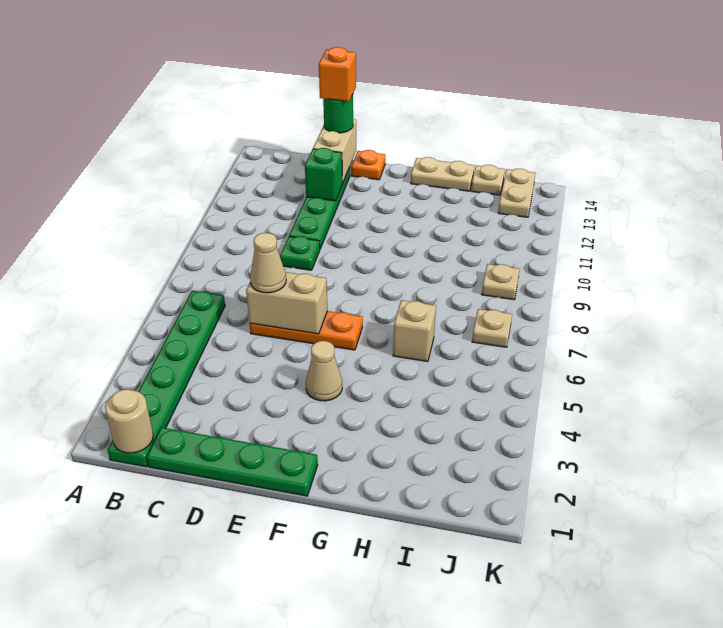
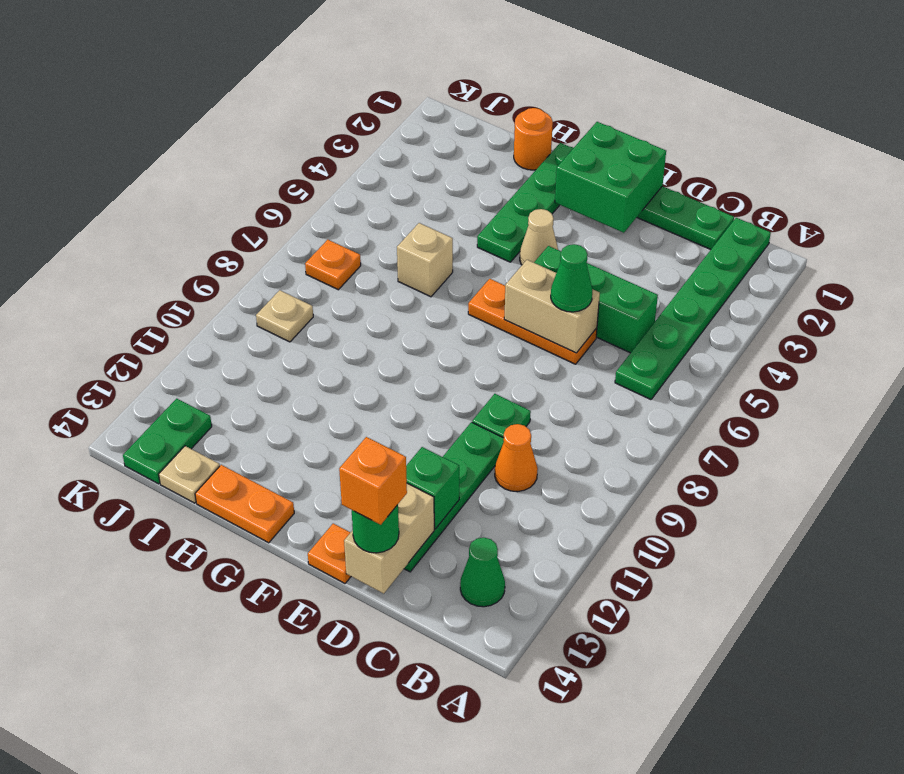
tan 1x1 round brick [105,389,153,453] -> none
none -> green 1x1 cone [460,538,505,607]
none -> green 1x3 brick [534,246,658,353]
none -> orange 1x1 cone [495,424,538,492]
tan 1x1 cone [250,233,286,293] -> green 1x1 cone [551,244,593,312]
none -> green 2x2 brick [555,122,666,233]
none -> green 1x4 plate [477,143,573,262]
tan 1x2 plate [411,157,474,191] -> orange 1x2 plate [195,465,294,543]
none -> orange 1x1 round brick [514,108,553,170]
tan 1x1 plate [472,309,512,347] -> orange 1x1 plate [305,240,361,290]
tan 1x2 plate [498,169,535,217] -> green 1x2 plate [123,399,212,484]

